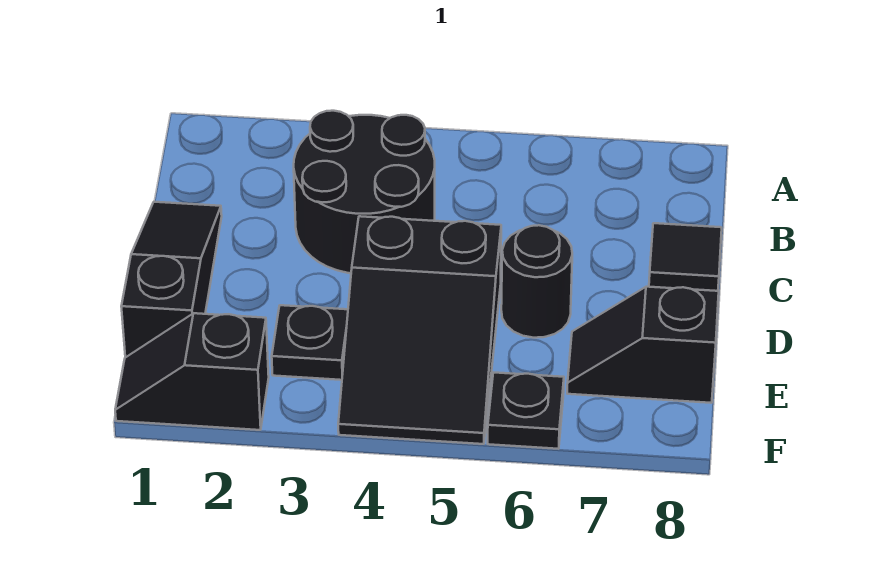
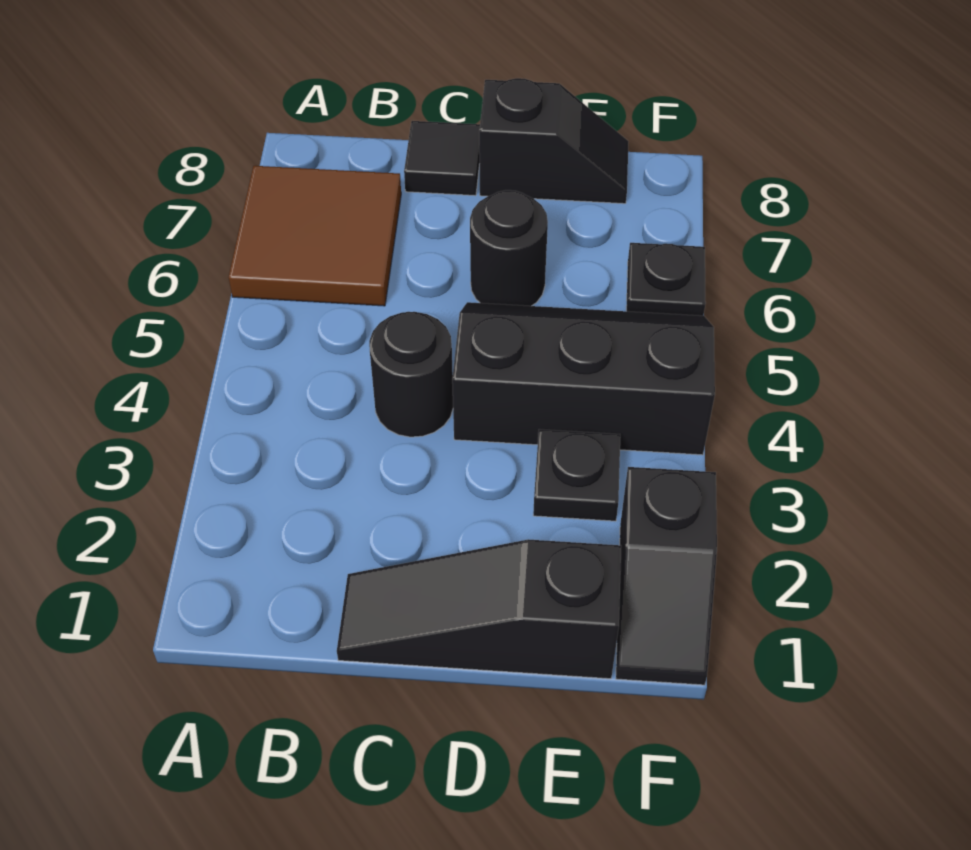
none -> brown 2x2 tile [229,166,401,306]
black 2x2 round brick [294,111,435,273] -> black 1x1 round brick [369,312,453,437]
black 2x3 slope [338,216,501,444] -> black 2x3 slope turned to [452,302,715,455]
black 1x2 slope [567,287,719,403] -> black 1x2 slope turned to [479,78,629,204]

